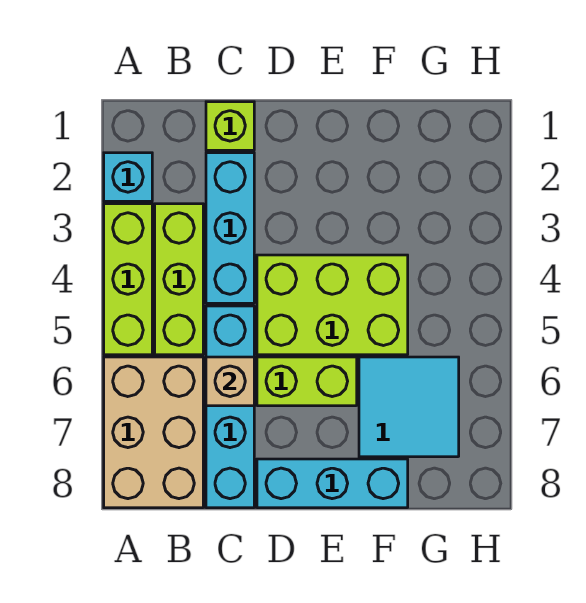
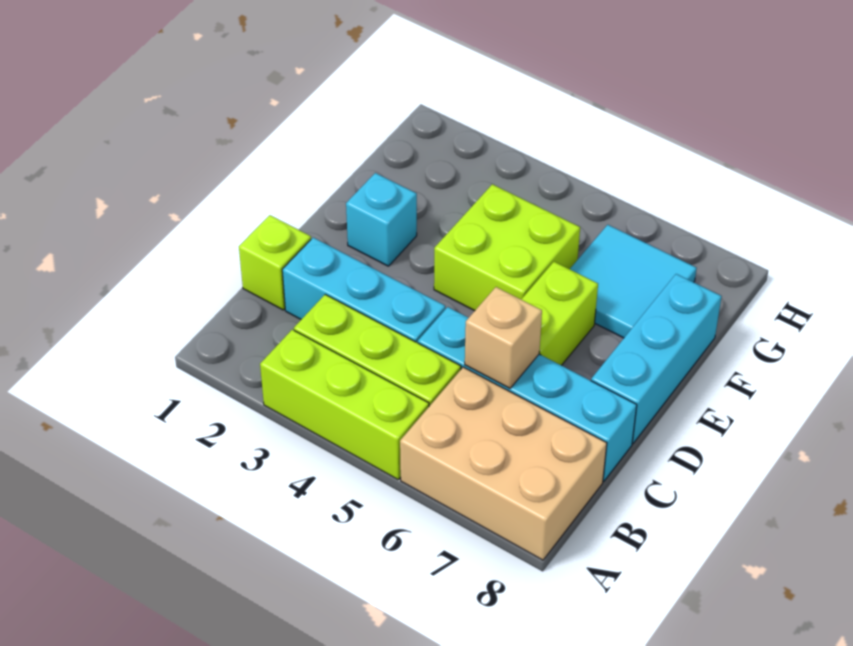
cyan 1x1 brick [104,153,152,201] -> cyan 1x1 brick moved to [346,173,417,266]
lime 2x3 brick [257,255,408,355] -> lime 2x2 brick [434,184,580,311]

